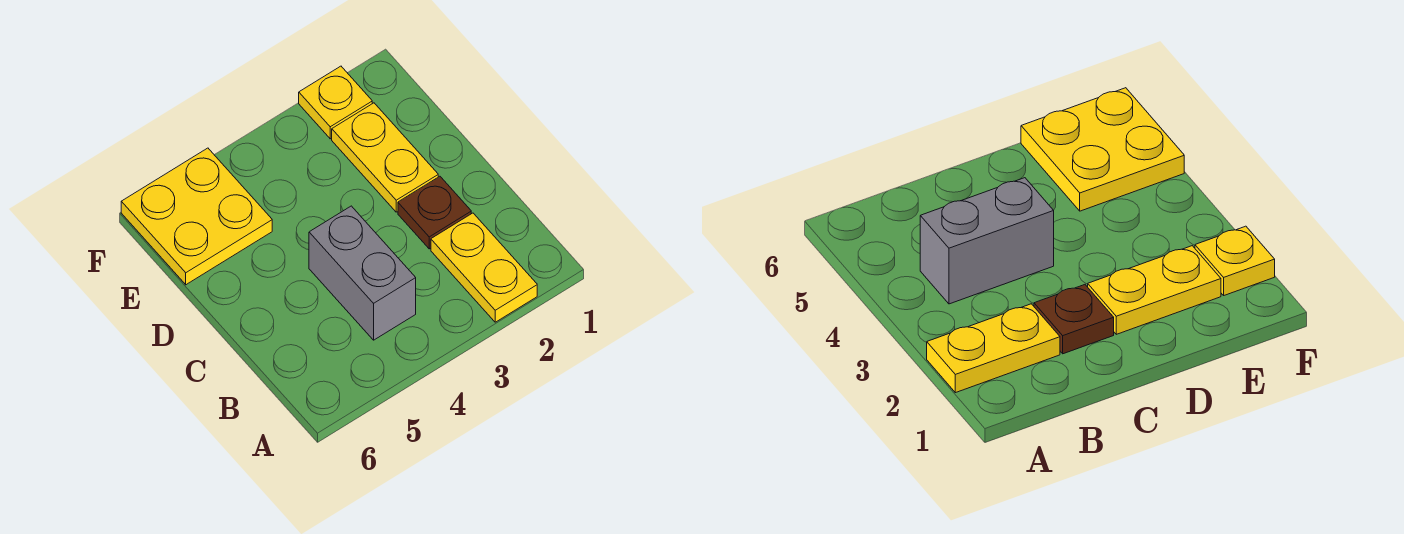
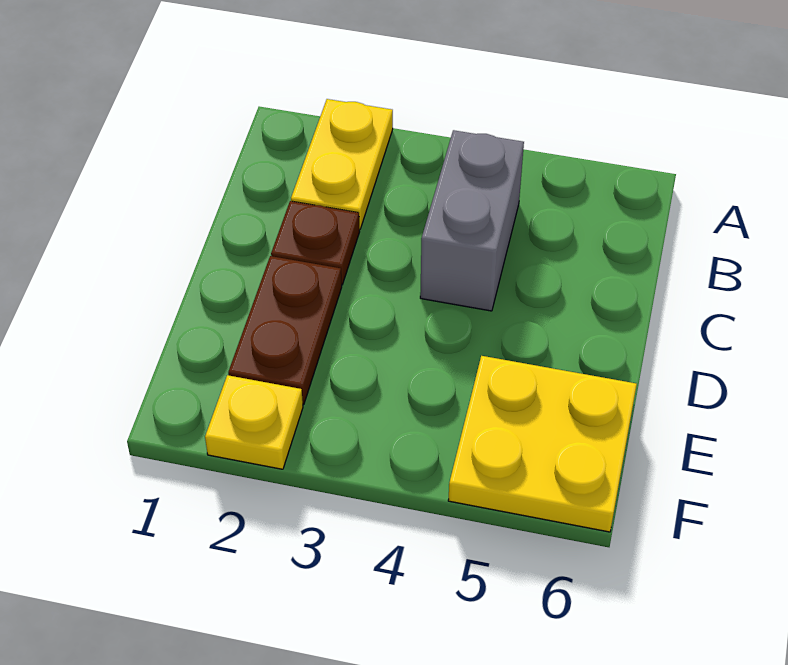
yellow 1x2 plate [332,103,438,212] -> brown 1x2 plate [228,256,342,404]

